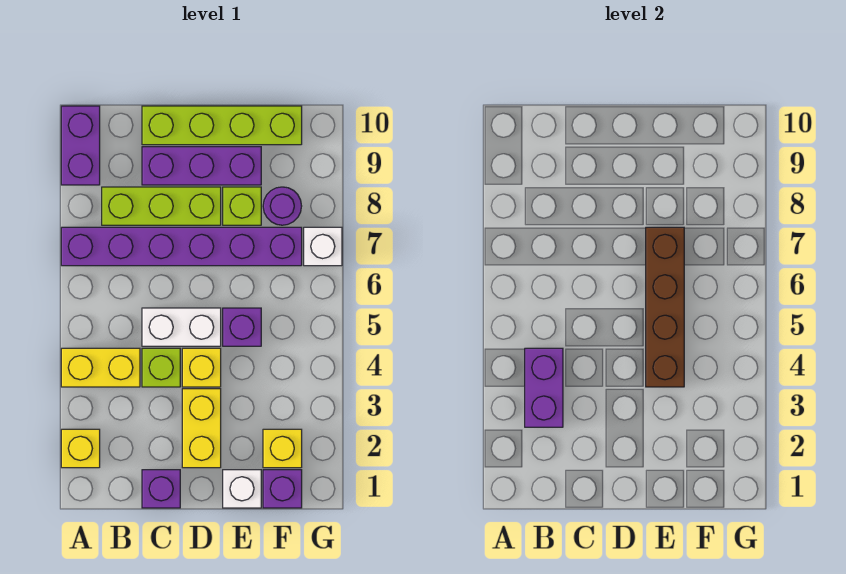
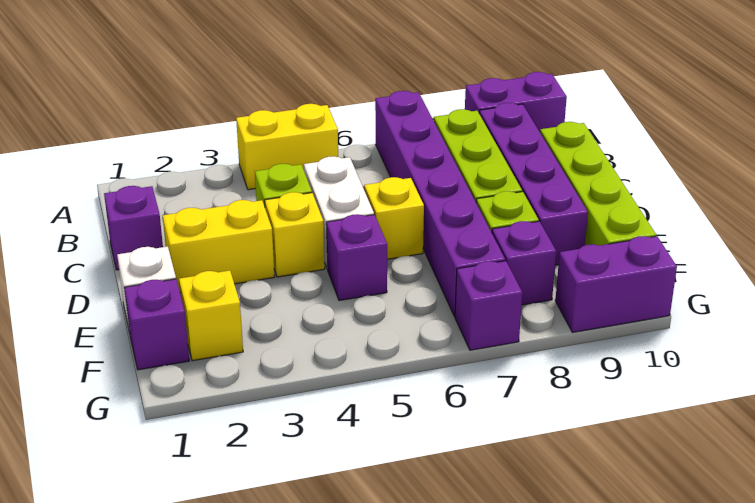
yellow 1x1 brick [61,429,100,468] -> yellow 1x1 brick moved to [364,177,424,259]
yellow 1x2 brick [61,348,140,387] -> yellow 1x2 brick turned to [236,104,338,190]
purple 1x2 brick [525,348,563,427] -> purple 1x2 brick moved to [555,236,677,333]
purple 1x3 brick [142,147,261,185] -> purple 1x4 brick [479,103,588,265]
brown 1x4 brick [646,227,684,387] -> none
purple 1x1 round brick [263,187,302,225] -> purple 1x1 brick [492,221,556,305]
white 1x1 brick [304,227,342,266] -> purple 1x1 brick [455,261,522,350]

